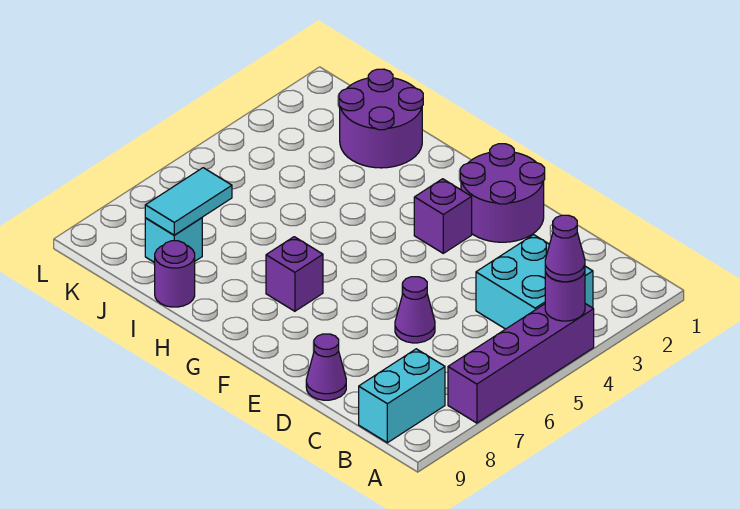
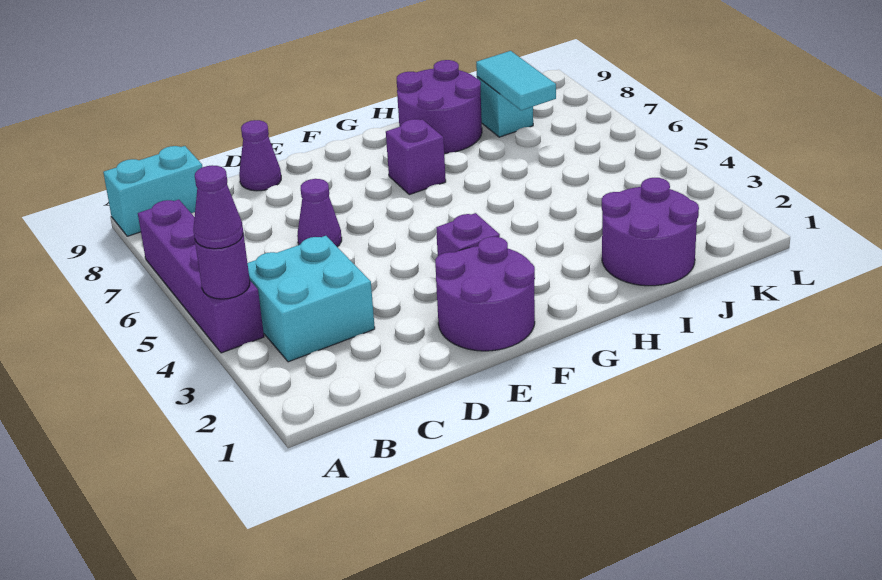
cyan 1x2 brick [359,349,445,443] -> cyan 1x2 brick turned to [103,146,202,236]
purple 1x1 round brick [155,241,195,307] -> purple 2x2 round brick [397,60,482,153]

